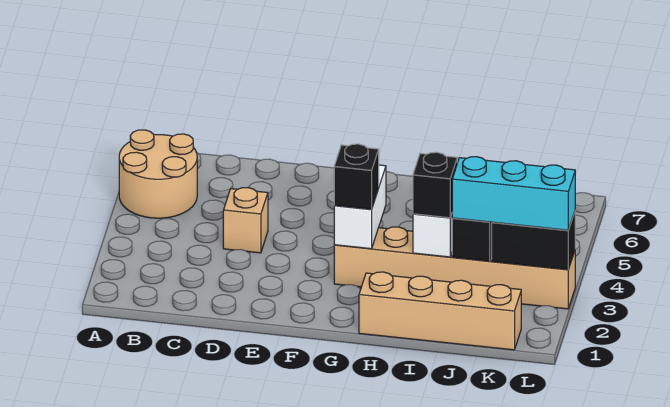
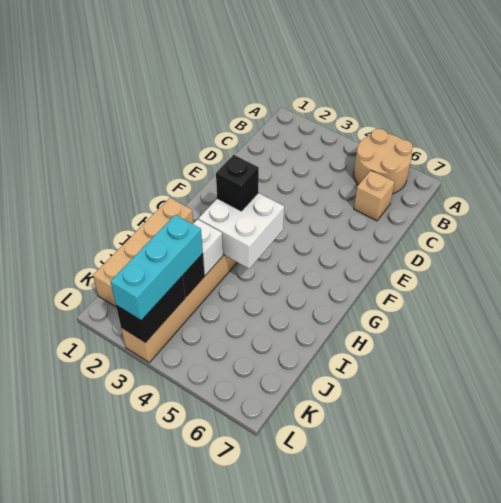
tan 1x1 brick [223,188,268,253] -> tan 1x1 brick moved to [354,171,395,221]
white 1x2 brick [334,165,386,249] -> white 2x2 brick [199,193,284,269]
black 1x1 brick [413,152,457,218] -> none

